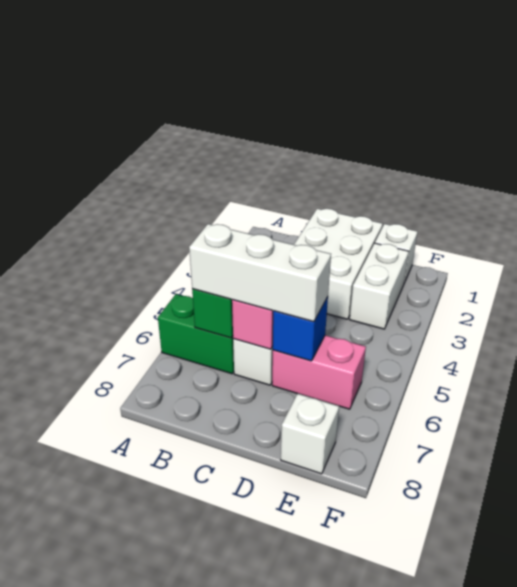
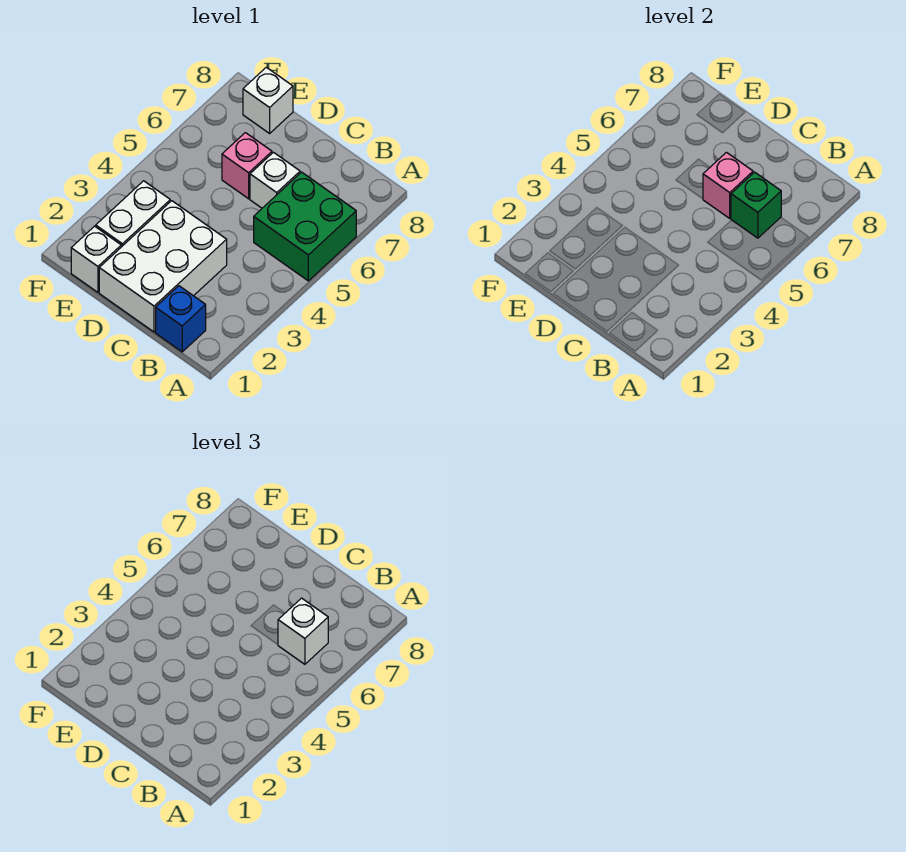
green 1x2 brick [158,294,234,374] -> green 2x2 brick [254,172,356,281]
white 1x3 brick [189,224,331,322] -> white 1x1 brick [278,598,328,664]
pink 1x2 brick [272,335,366,409] -> pink 1x1 brick [222,133,272,199]
blue 1x1 brick [273,297,328,361] -> blue 1x1 brick moved to [156,286,206,352]

